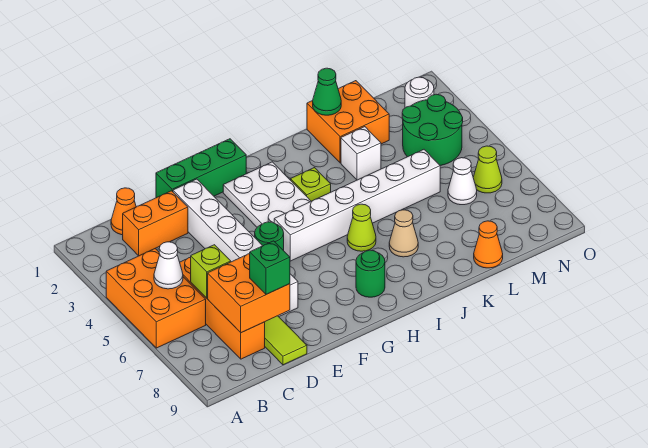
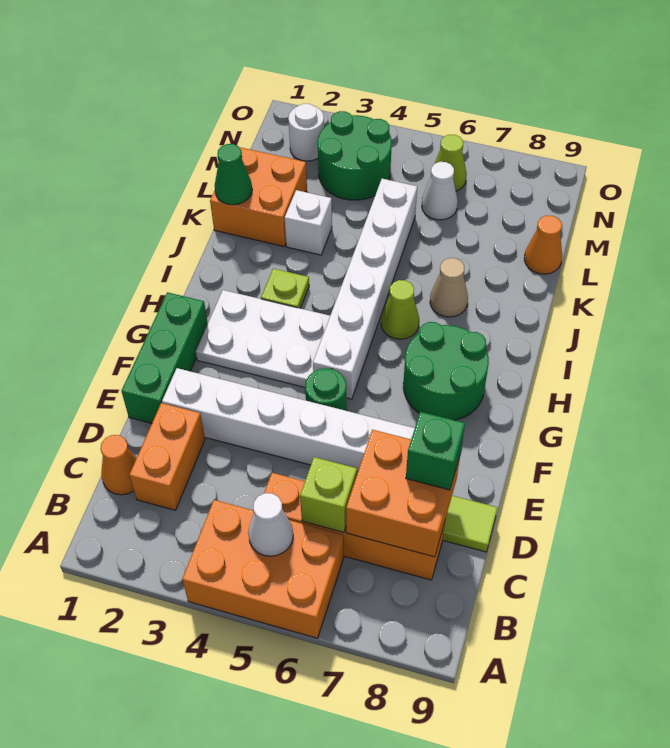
green 1x1 round brick [356,250,385,297] -> green 2x2 round brick [403,322,489,420]

